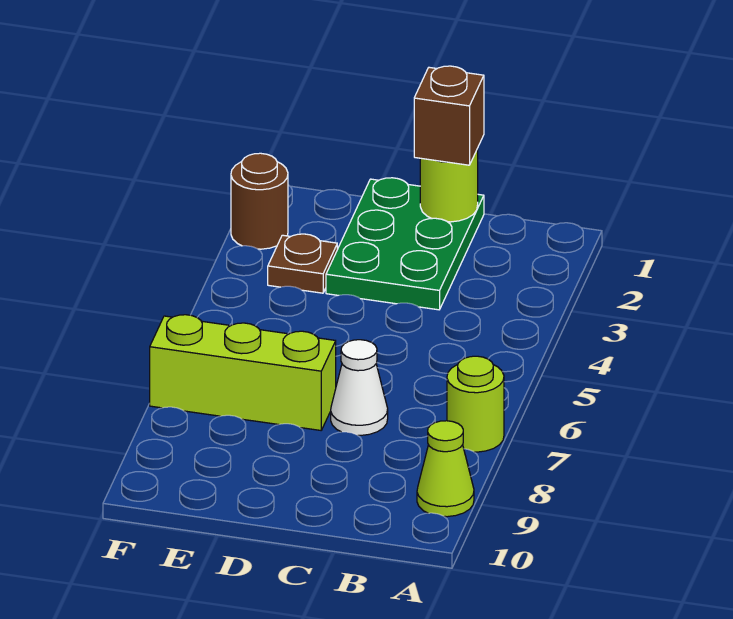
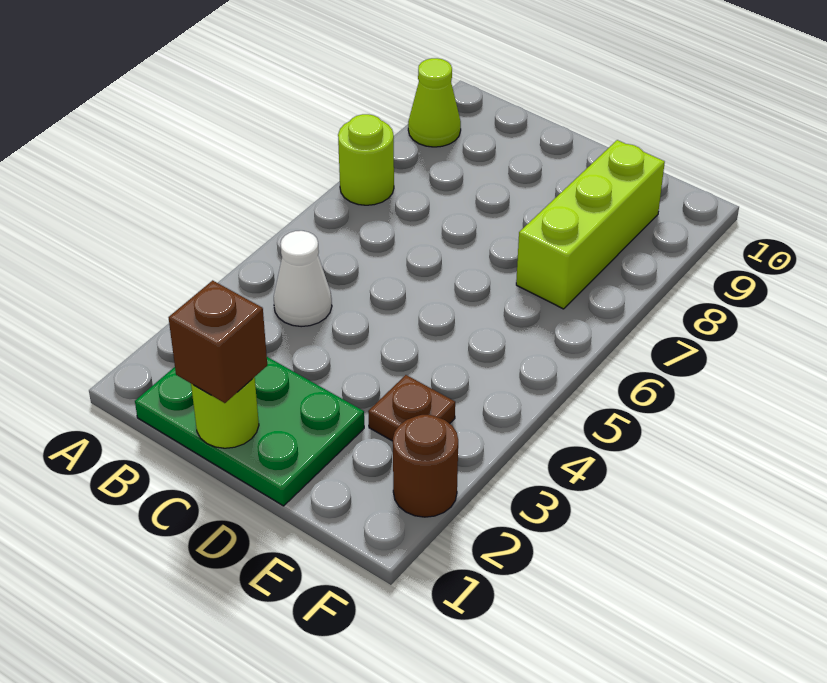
green 2x3 plate [326,178,484,310] -> green 2x3 plate turned to [135,357,364,506]
white 1x1 cone [331,340,388,435] -> white 1x1 cone moved to [274,231,332,327]
lime 1x3 brick [150,315,336,430] -> lime 1x3 brick turned to [516,140,665,309]

